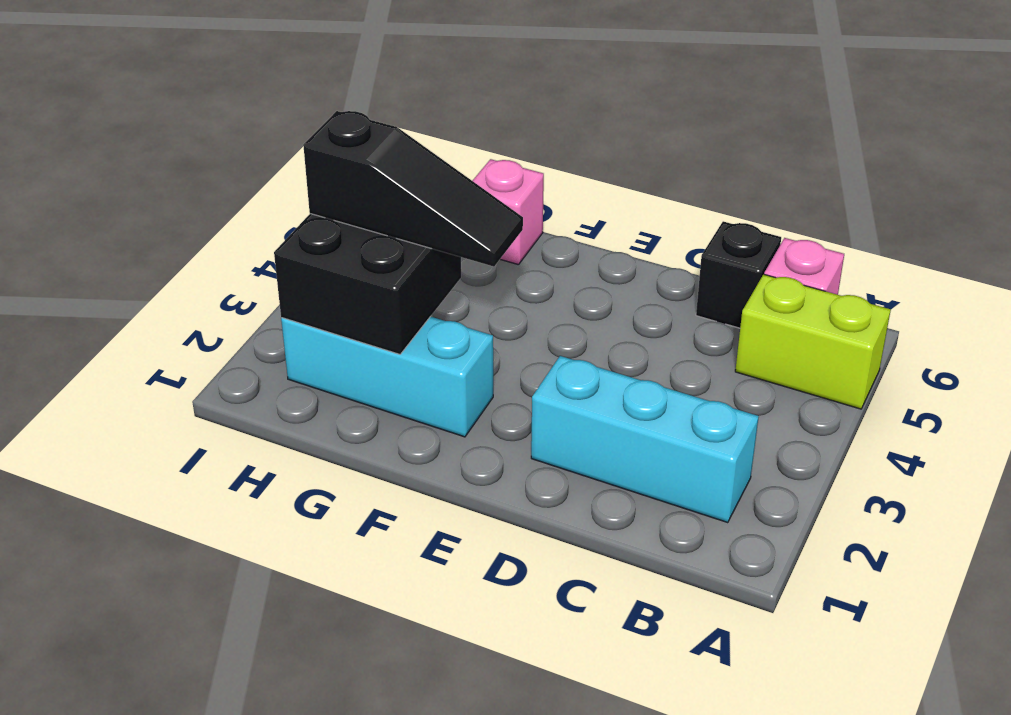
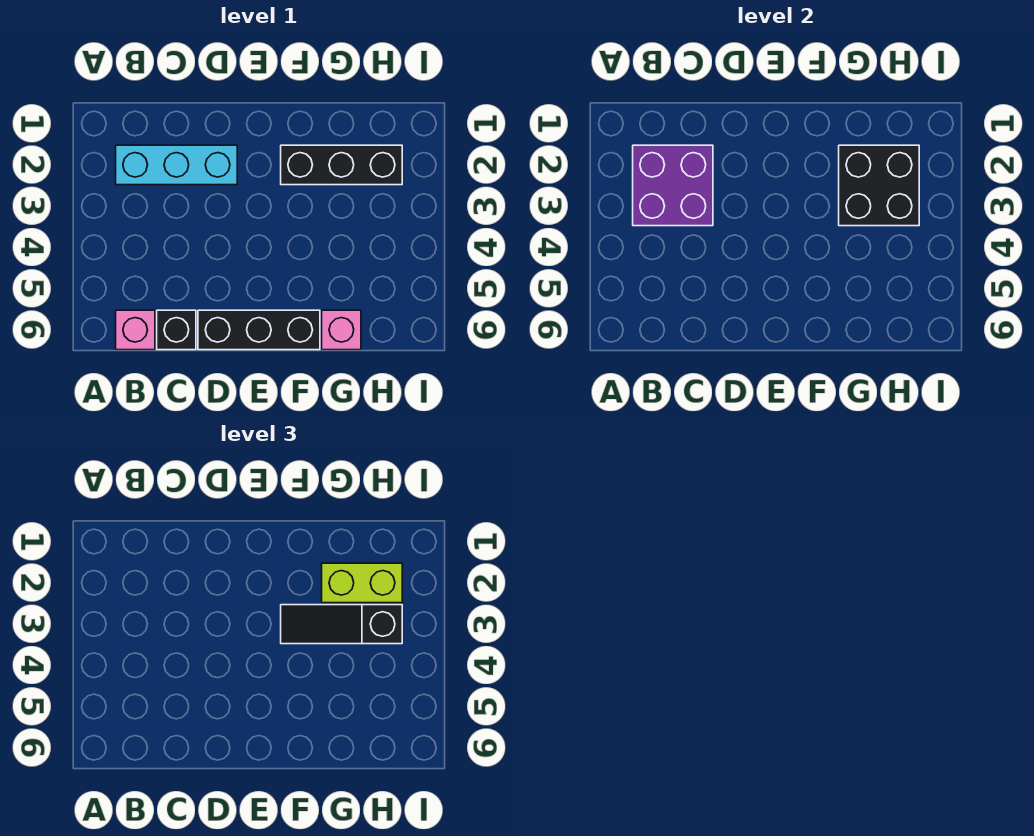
lime 1x2 brick [735,274,891,409] -> lime 1x2 brick moved to [322,563,402,603]
none -> purple 2x2 brick [633,145,713,226]
none -> black 1x3 brick [198,310,320,350]
cyan 1x3 brick [281,316,493,437] -> black 1x3 brick [281,145,402,185]

